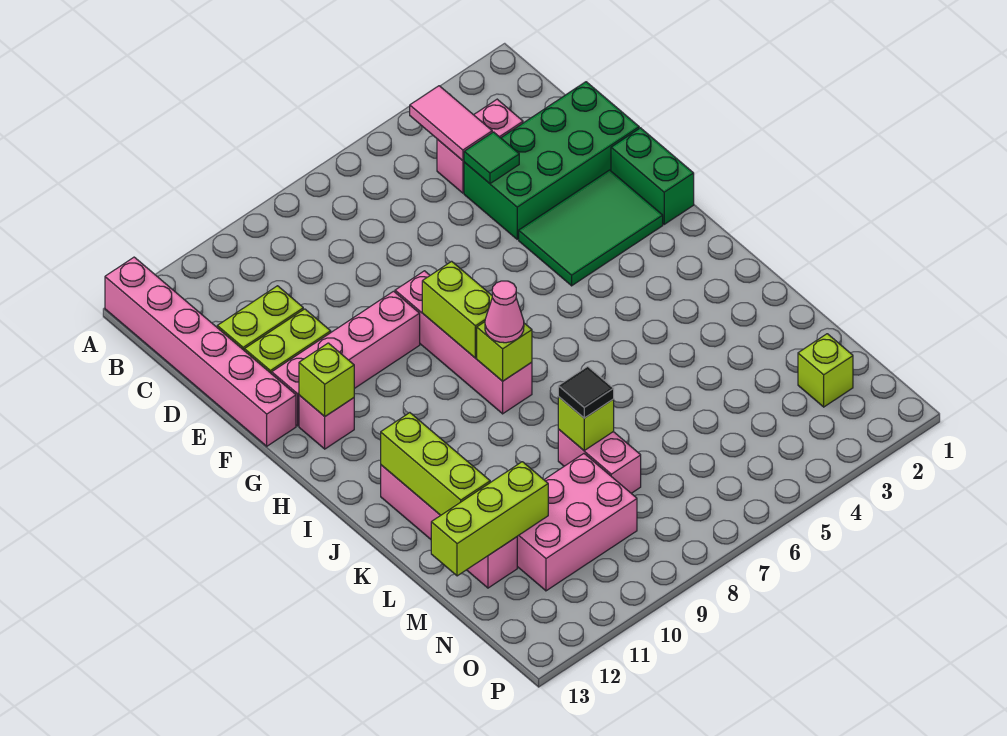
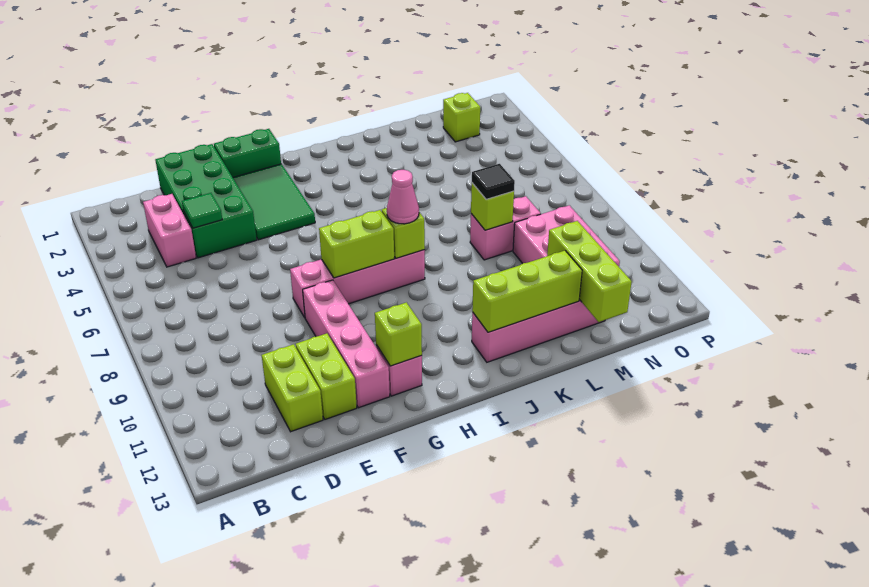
pink 1x6 brick [105,257,296,446] -> none
pink 1x2 tile [410,86,492,160] -> none

